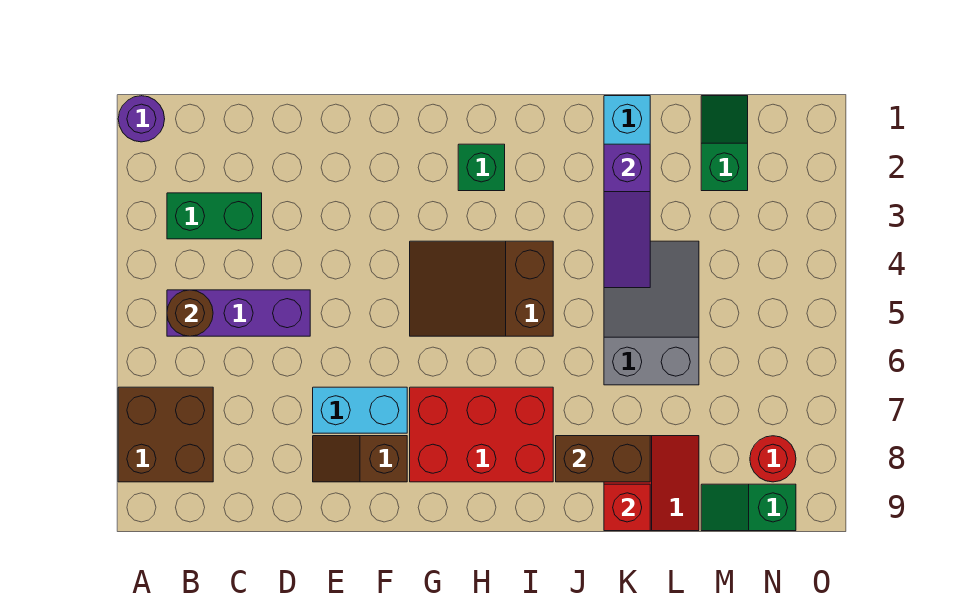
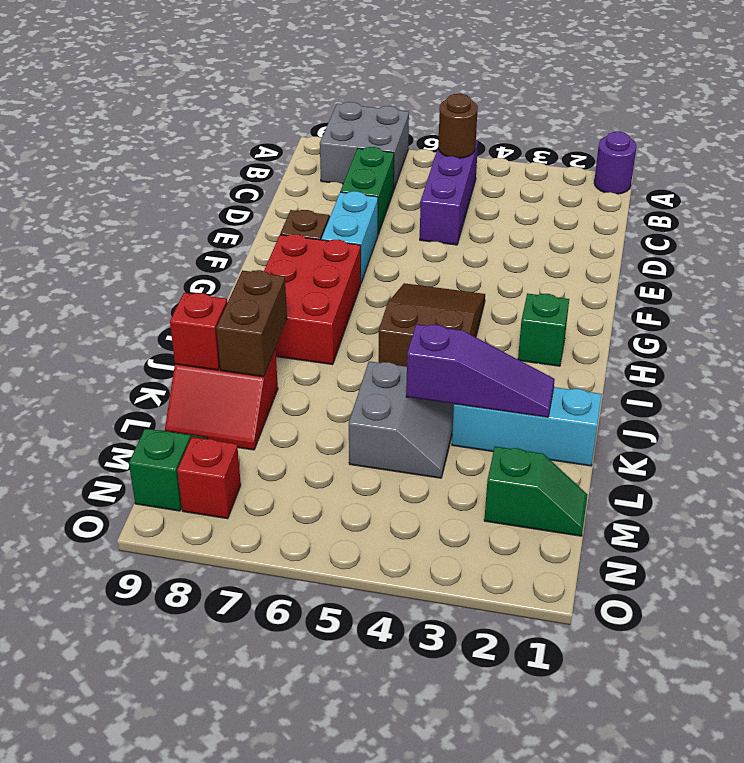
brown 2x2 brick [118,387,213,482] -> grey 2x2 brick [320,102,409,189]
green 1x2 brick [167,193,262,239] -> green 1x2 brick moved to [340,147,394,234]
purple 1x3 slope [604,144,650,288] -> purple 1x3 slope turned to [406,324,555,417]
grey 2x3 slope [604,241,699,385] -> grey 2x2 slope [349,361,454,478]
red 1x1 round brick [750,436,796,482] -> red 1x1 brick [177,437,241,519]

